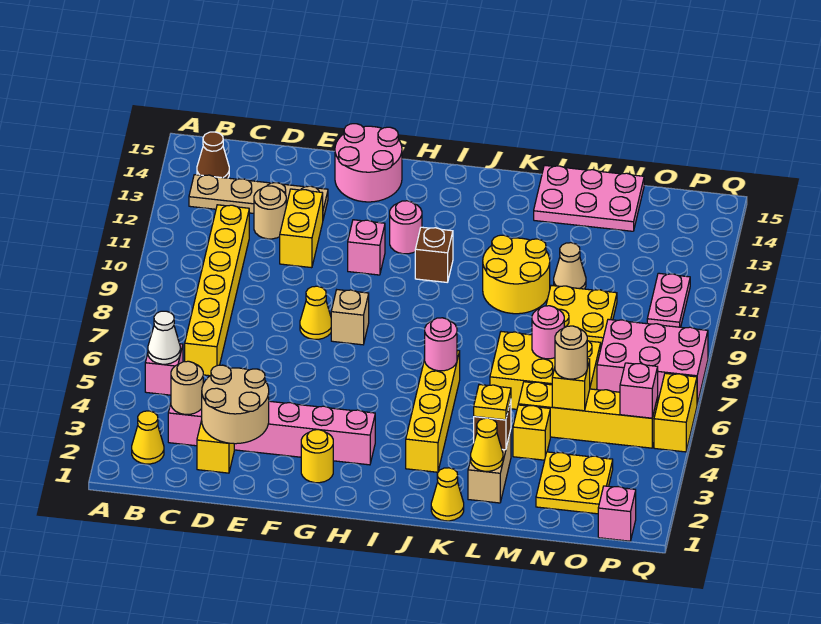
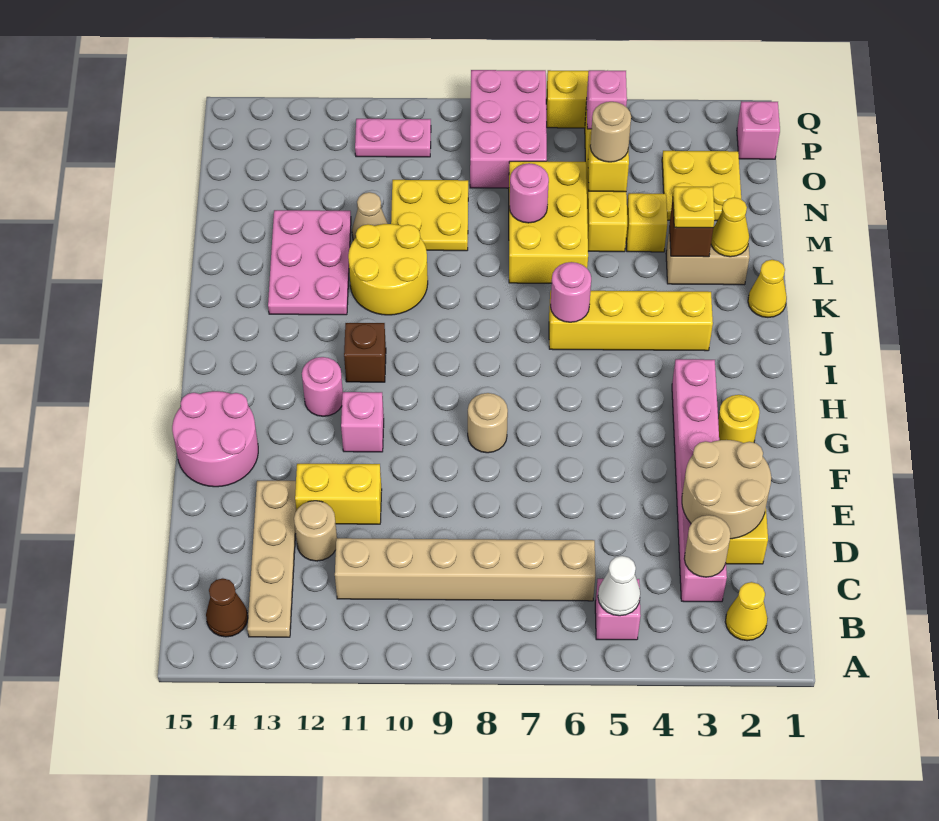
yellow 1x6 brick [185,205,249,376] -> tan 1x6 brick [335,538,595,601]
yellow 1x1 cone [300,286,331,339] -> none
tan 1x1 brick [331,290,369,345] -> tan 1x1 round brick [468,393,508,453]
pink 2x3 plate [534,165,644,231] -> pink 2x3 plate moved to [268,210,351,315]

